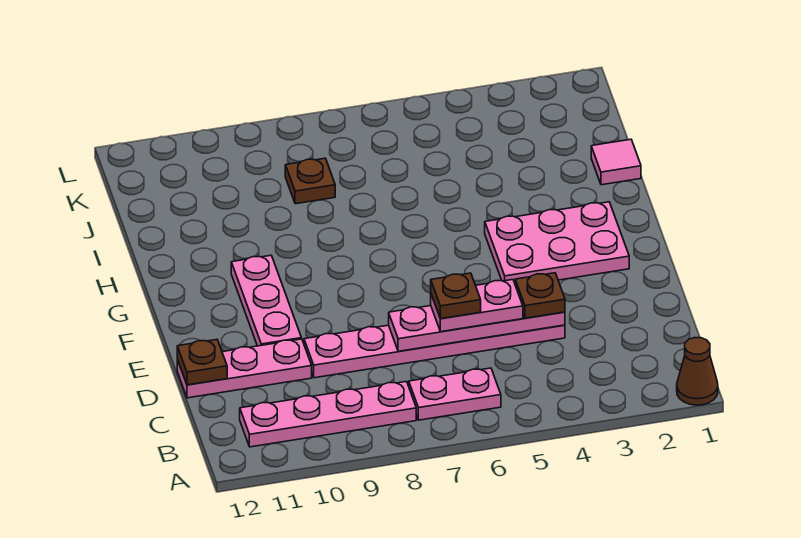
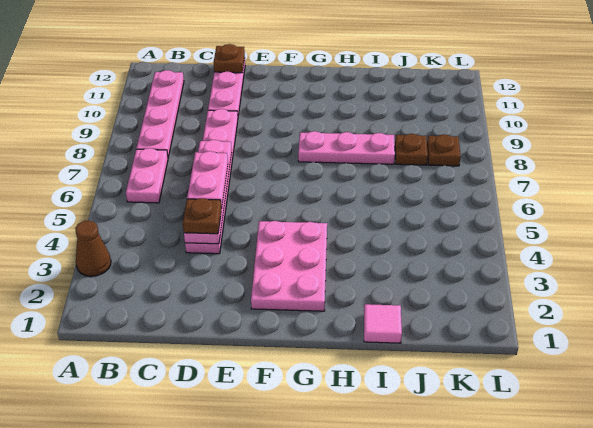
brown 1x1 cone [677,338,718,405] -> brown 1x1 cone moved to [75,221,111,276]
brown 1x1 plate [431,273,481,319] -> brown 1x1 plate moved to [427,134,461,166]
pink 1x3 plate [231,255,302,346] -> pink 1x3 plate moved to [298,131,395,164]

